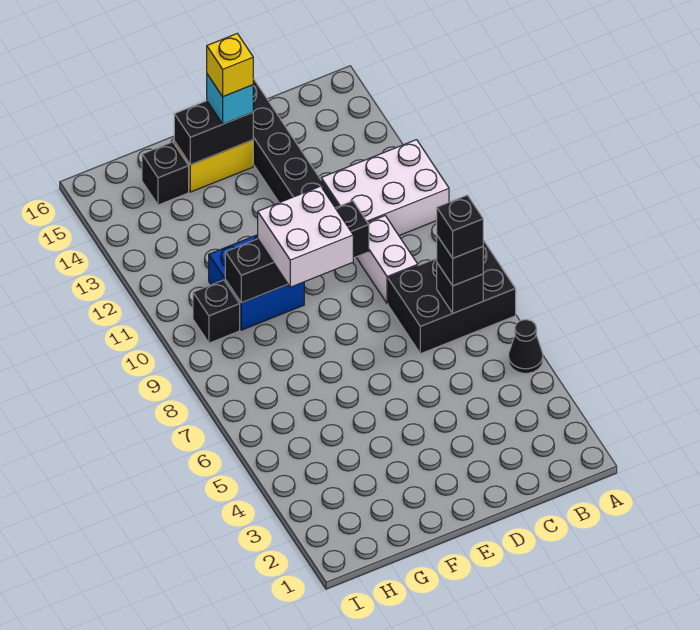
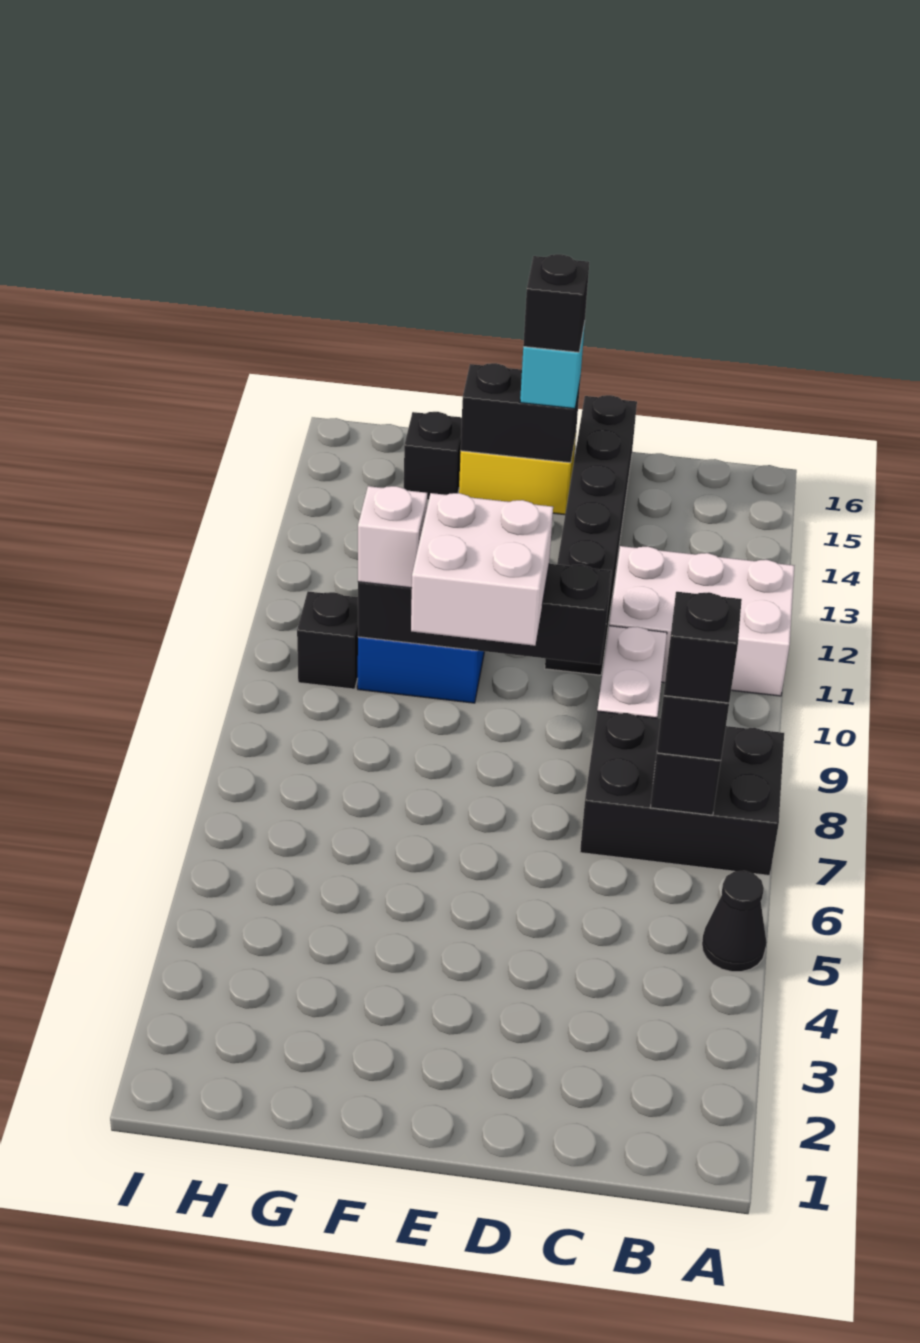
yellow 1x1 brick [207,34,253,97] -> black 1x1 brick [523,254,589,352]
none -> white 1x1 brick [358,486,427,588]

